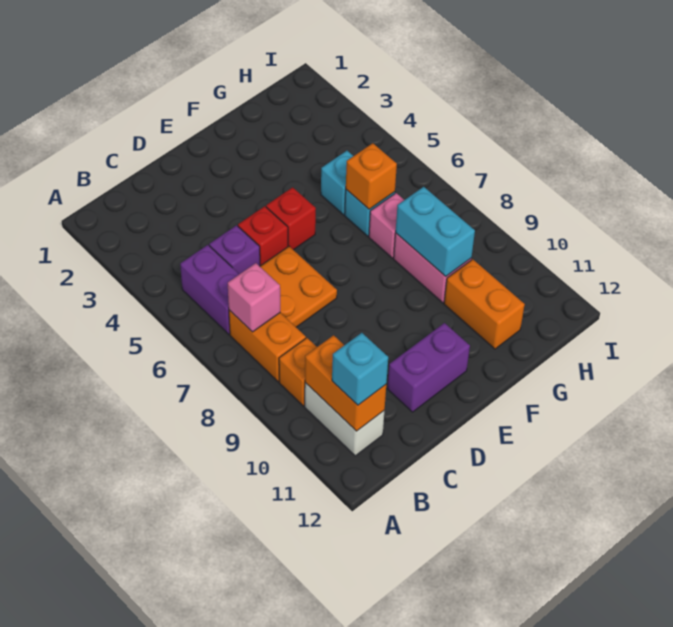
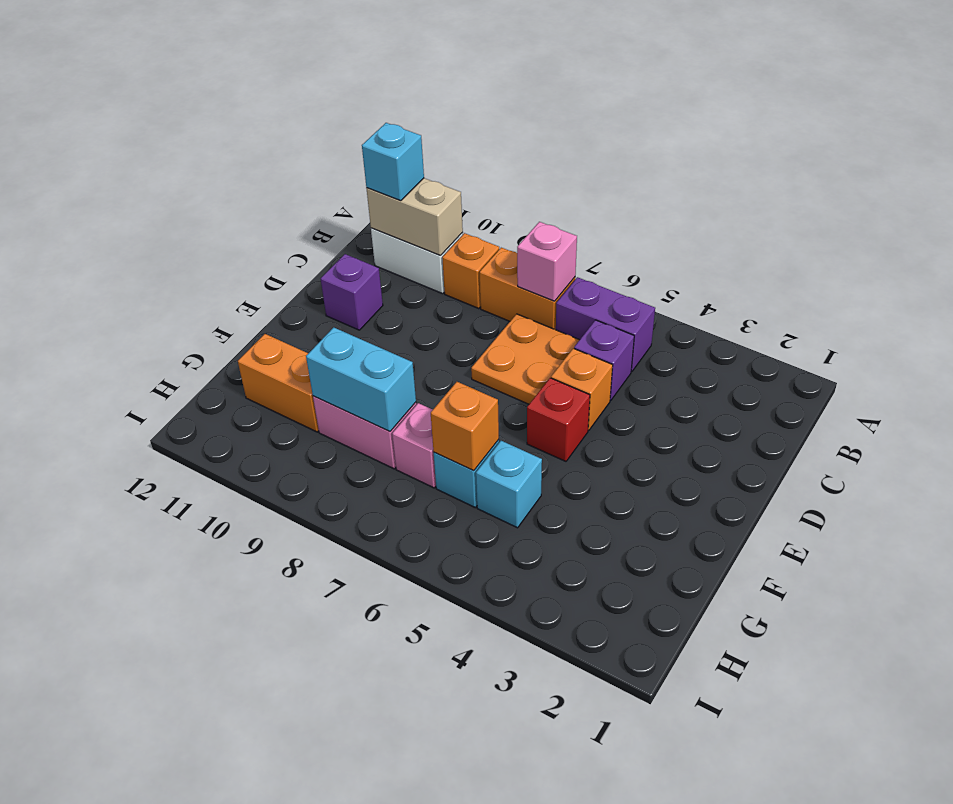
orange 1x2 brick [305,335,386,431] -> tan 1x2 brick [366,178,463,256]
red 1x1 brick [238,206,288,266] -> orange 1x1 brick [551,348,613,430]
purple 1x2 brick [388,323,470,412] -> purple 1x1 brick [321,254,383,330]

